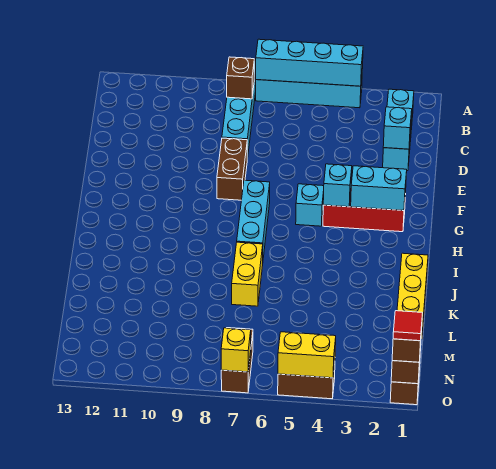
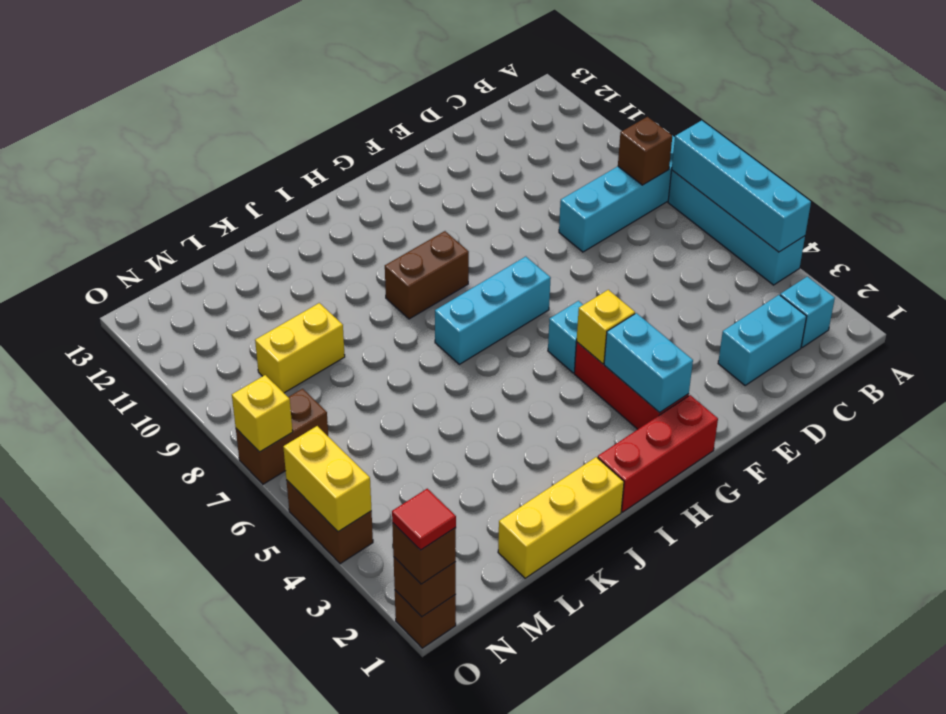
cyan 1x1 brick [383,107,412,149] -> none
brown 1x2 brick [217,138,247,200] -> brown 1x2 brick moved to [385,231,469,319]
none -> red 1x3 brick [598,395,718,512]
cyan 1x1 brick [323,164,352,207] -> yellow 1x1 brick [577,290,635,364]
yellow 1x2 brick [232,242,263,306] -> yellow 1x2 brick moved to [255,303,345,393]

